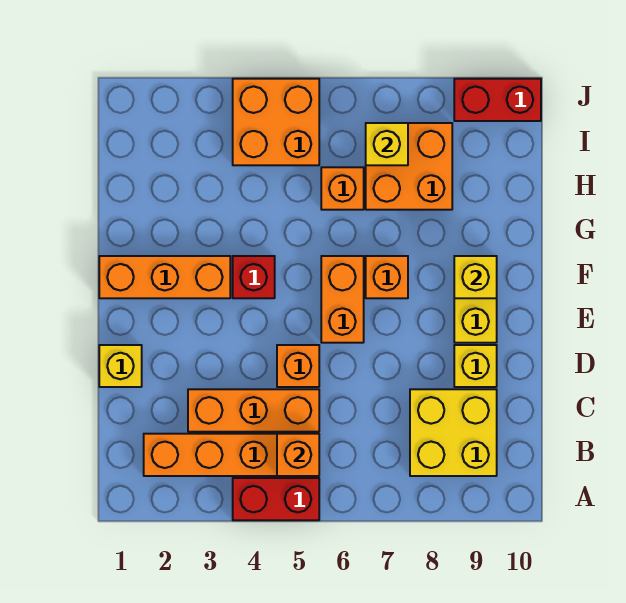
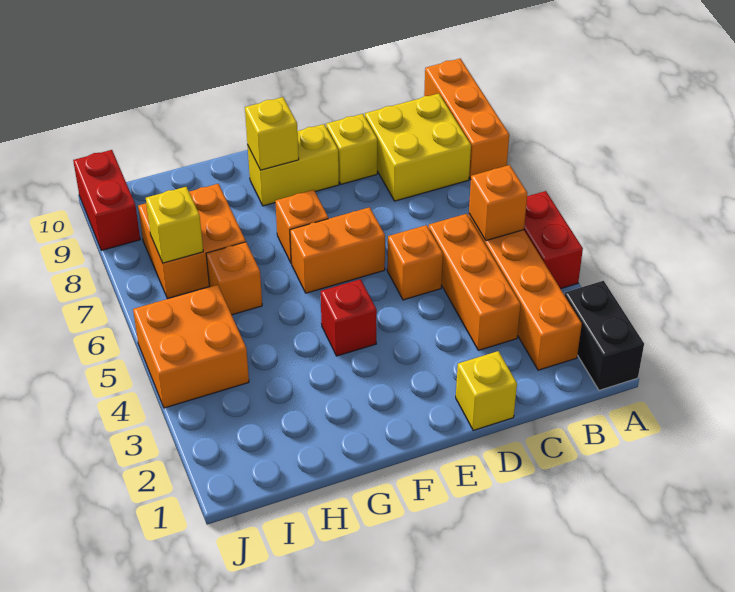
none -> black 1x2 brick [565,281,644,390]
orange 1x3 brick [99,256,230,298] -> orange 1x3 brick moved to [424,59,509,179]

